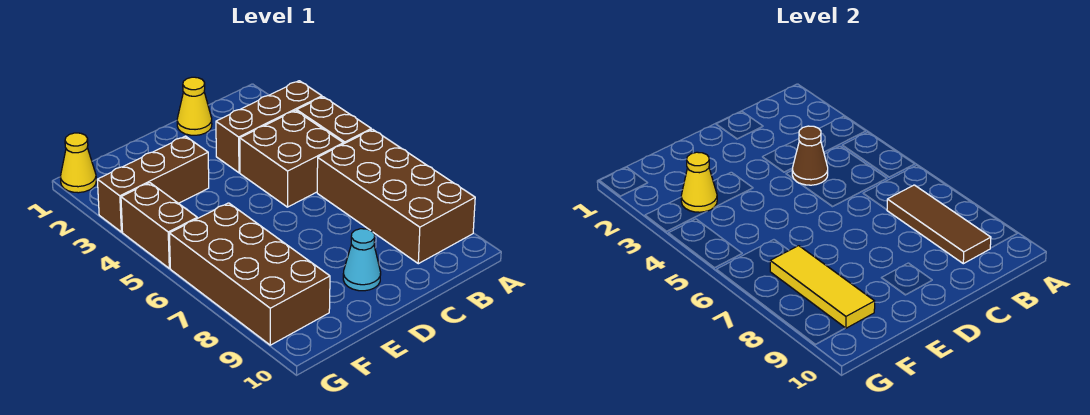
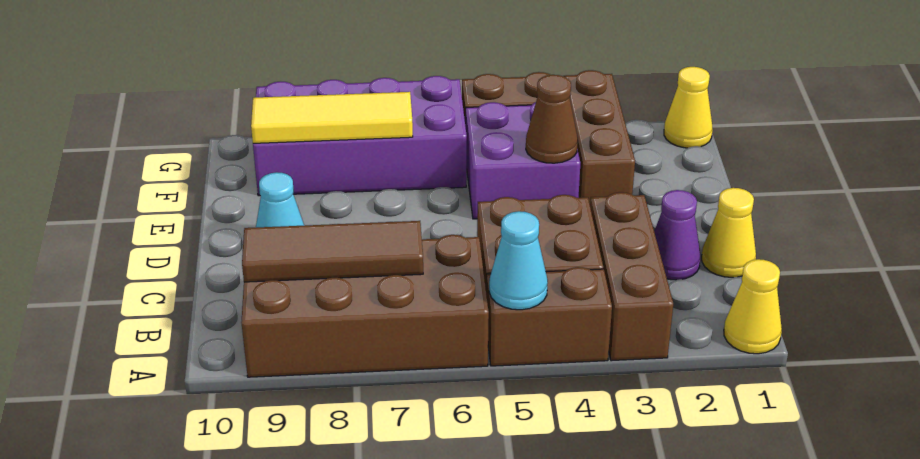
none -> cyan 1x1 cone [489,211,548,310]
none -> purple 1x1 cone [654,190,700,280]
brown 1x1 cone [792,126,828,185] -> brown 1x1 cone moved to [526,75,578,163]
none -> purple 2x2 brick [466,102,580,219]
yellow 1x1 cone [681,152,717,212] -> yellow 1x1 cone moved to [724,259,782,354]
brown 2x4 brick [169,203,330,345] -> purple 2x4 brick [253,76,467,196]

